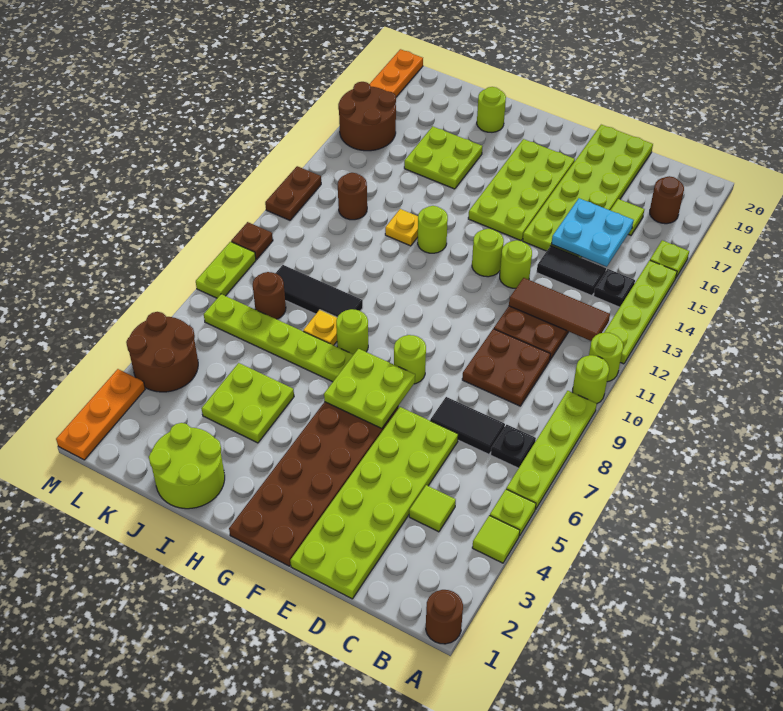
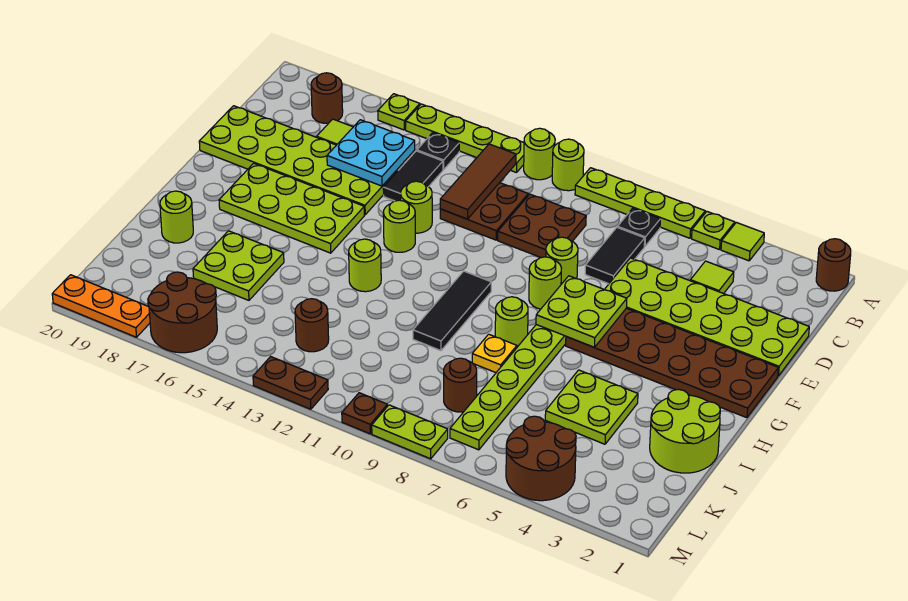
none -> lime 1x1 round brick [546,237,578,284]
black 1x3 tile [276,265,363,317] -> black 1x3 tile moved to [413,271,491,351]
yellow 1x1 plate [385,209,418,246] -> none
orange 1x3 plate [56,369,145,460] -> none

